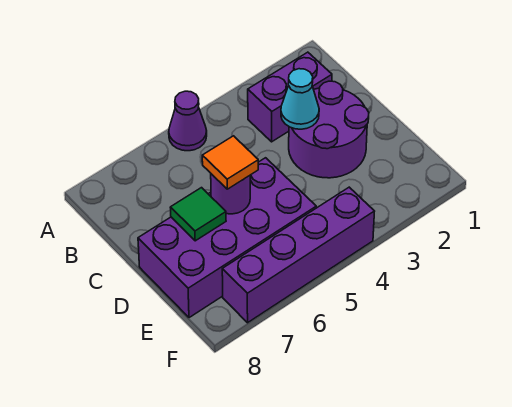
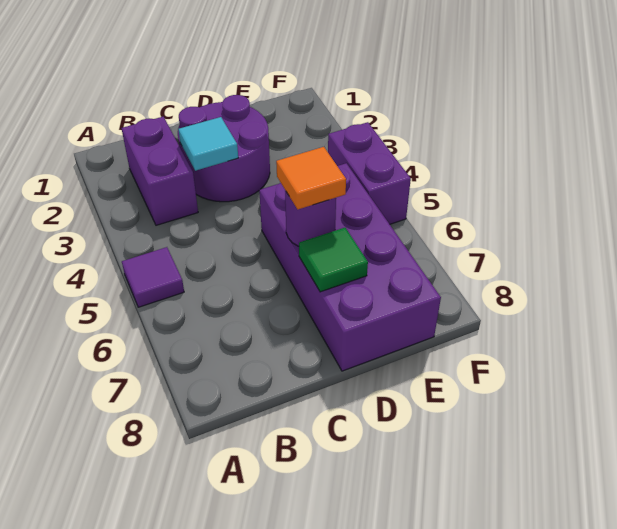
purple 1x1 cone [169,91,207,151] -> purple 1x1 tile [122,247,184,307]
cyan 1x1 cone [281,69,319,129] -> cyan 1x1 tile [178,117,238,171]
purple 1x4 brick [222,187,375,323] -> purple 1x2 brick [328,122,411,224]

